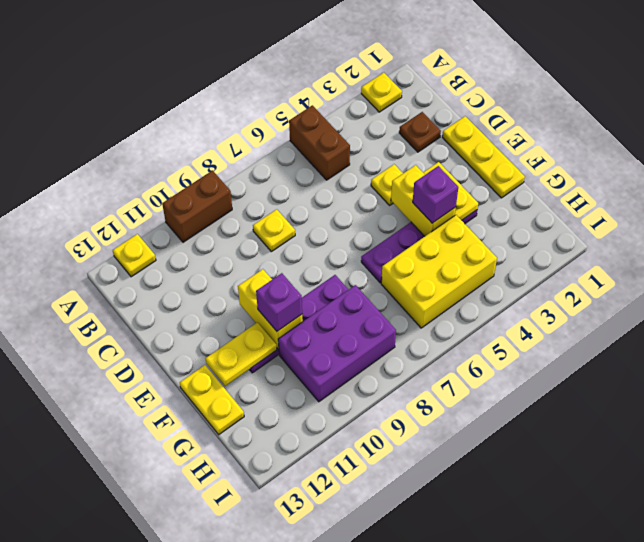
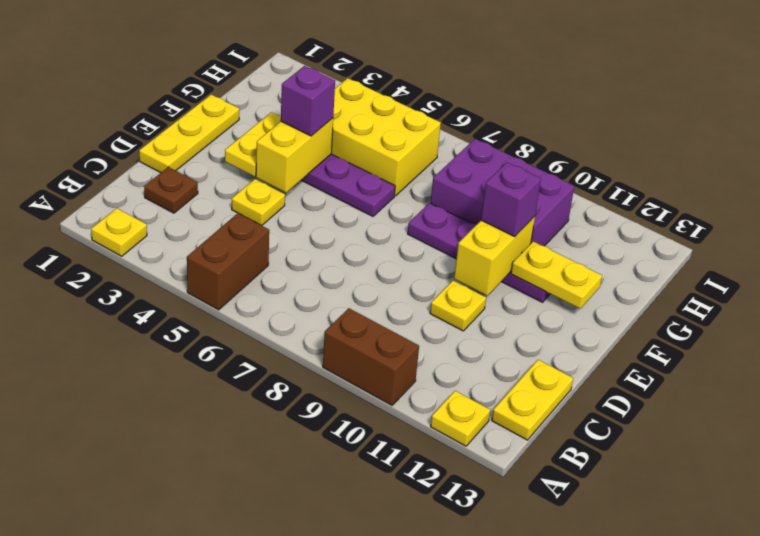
yellow 1x1 plate [253,209,295,252] -> yellow 1x1 plate moved to [430,281,486,331]
yellow 1x2 plate [180,365,244,435] -> yellow 1x2 plate moved to [492,360,573,440]

